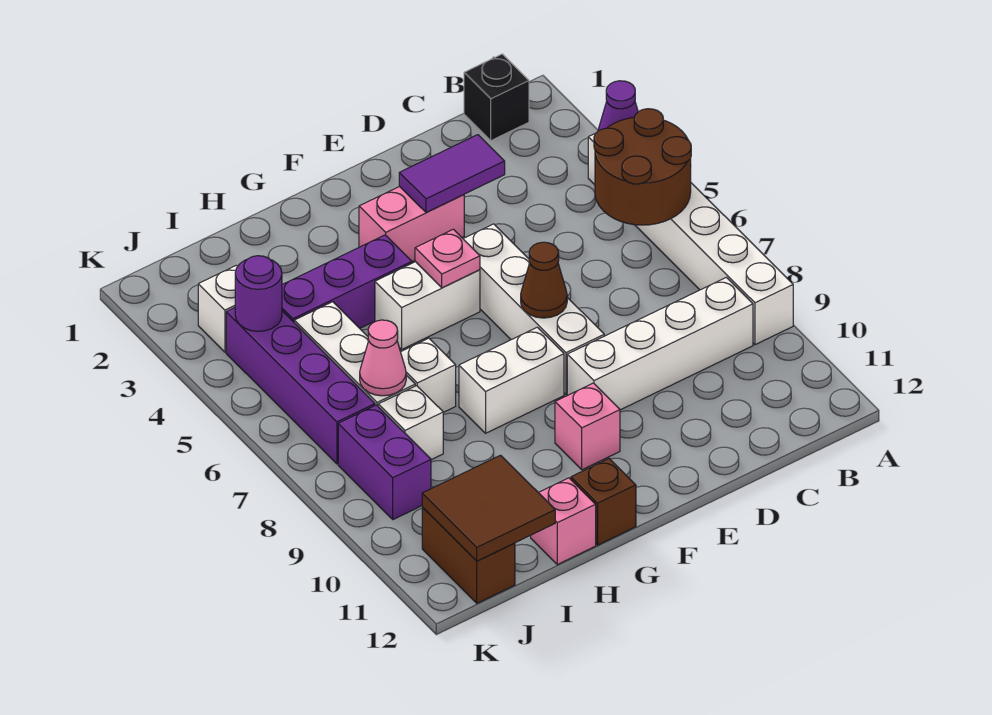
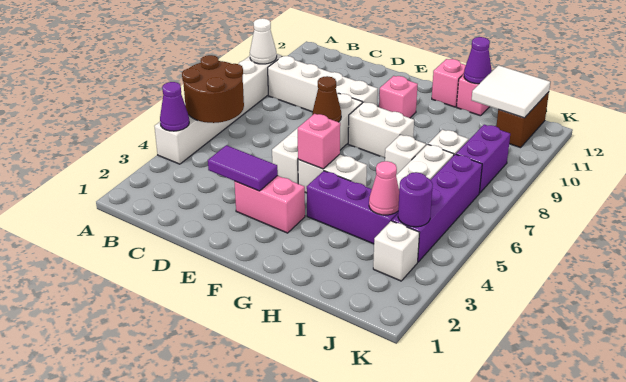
none -> white 1x1 cone [250,18,277,64]
black 1x1 brick [464,54,529,140] -> none
pink 1x1 plate [415,229,480,288] -> pink 1x1 brick [298,114,340,169]
brown 1x1 brick [571,459,636,545] -> pink 1x1 brick [432,59,466,107]
none -> purple 1x1 cone [464,37,492,84]
pink 1x1 cone [360,320,406,396] -> pink 1x1 cone moved to [369,161,399,215]
brown 2x2 tile [422,455,555,561] -> white 2x2 tile [472,65,550,118]

